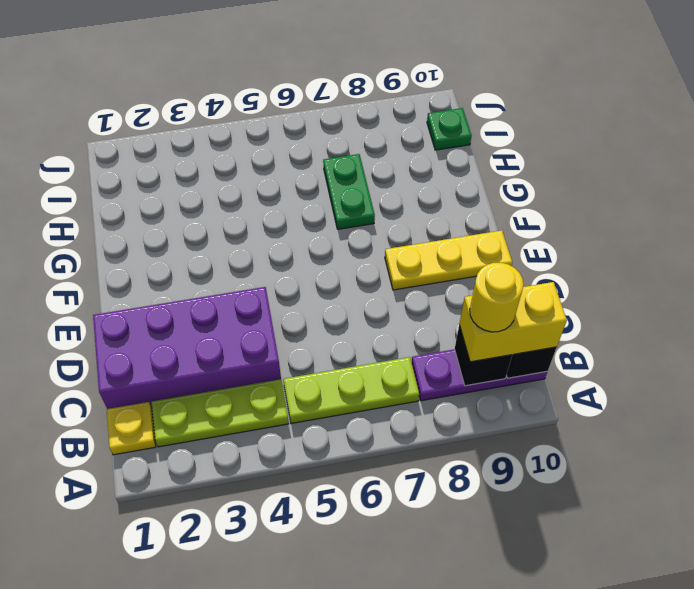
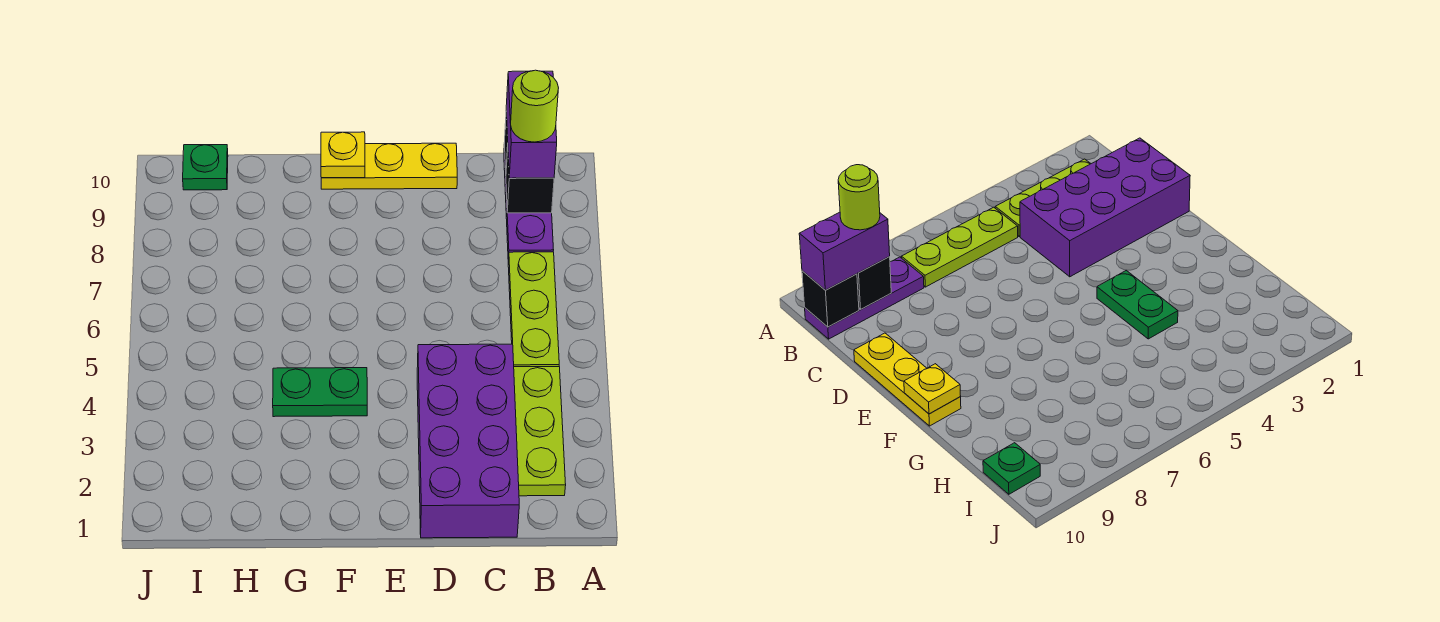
yellow 1x1 plate [107,402,156,455] -> yellow 1x1 plate moved to [321,132,365,178]
yellow 1x2 brick [459,282,567,362] -> purple 1x2 brick [506,71,557,178]
yellow 1x1 round brick [470,263,524,332] -> lime 1x1 round brick [511,70,558,142]
yellow 1x3 plate [385,230,512,290] -> yellow 1x3 plate turned to [321,143,457,189]
green 1x2 plate [323,154,375,229] -> green 1x2 plate moved to [273,368,367,417]

